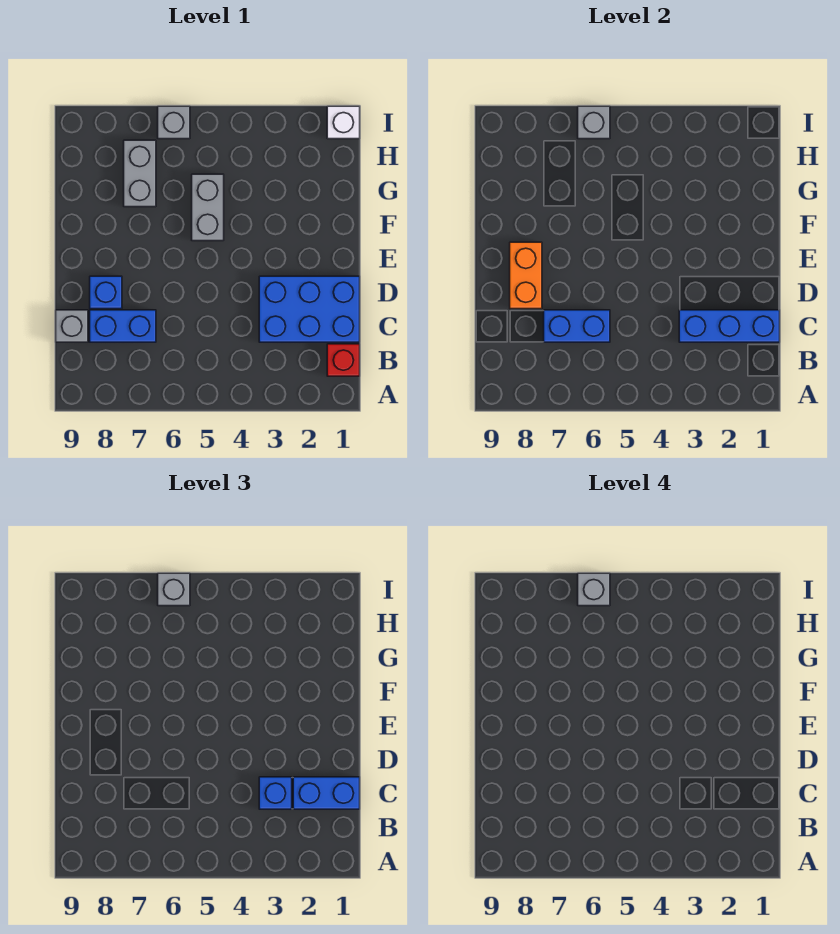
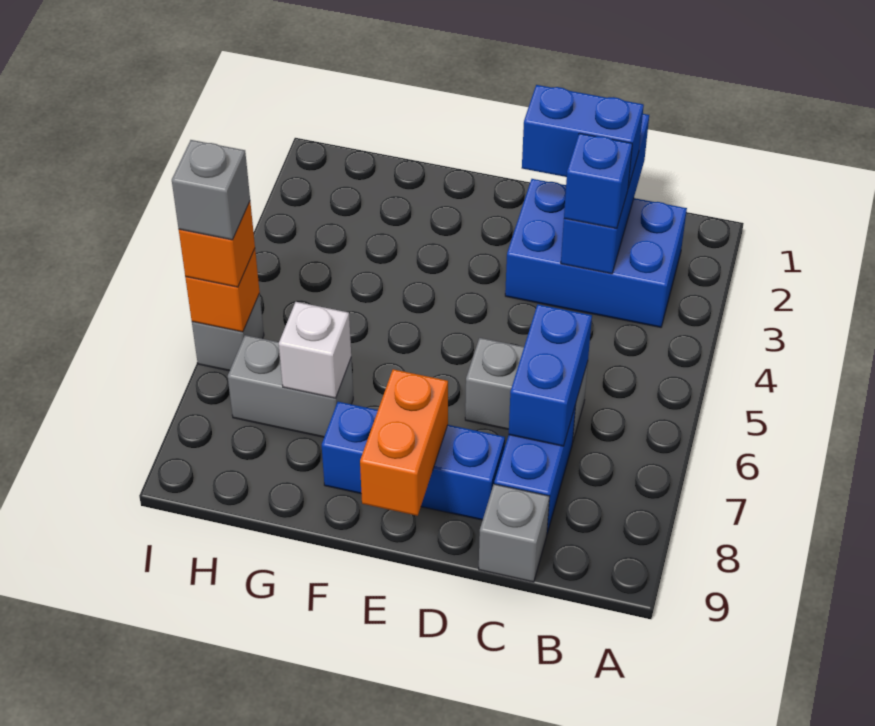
red 1x1 brick [327,344,360,376] -> none
blue 2x3 brick [259,276,360,342] -> blue 2x3 brick turned to [505,179,687,327]
blue 1x2 brick [293,777,360,809] -> blue 1x2 brick turned to [522,85,644,187]
blue 1x1 brick [90,276,122,309] -> blue 1x3 brick [322,402,505,520]
orange 1x2 brick [510,242,542,309] -> orange 1x2 brick turned to [360,369,448,516]
grey 1x2 brick [192,174,224,241] -> grey 1x2 brick moved to [465,338,588,443]
white 1x1 brick [327,106,360,139] -> white 1x1 brick moved to [279,302,351,398]
grey 1x1 brick [578,106,610,139] -> orange 1x1 brick [185,249,260,332]
grey 1x1 brick [158,573,190,606] -> orange 1x1 brick [179,202,255,287]

